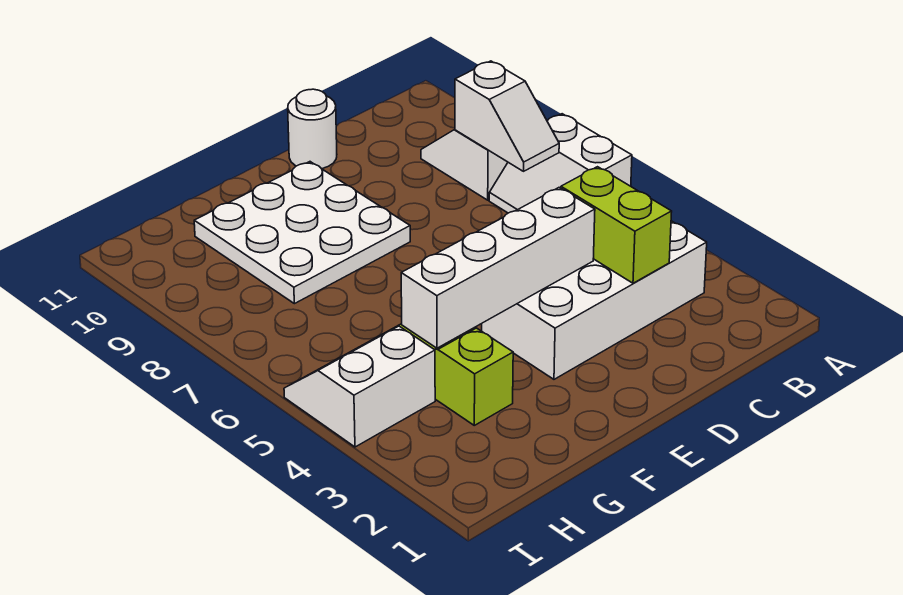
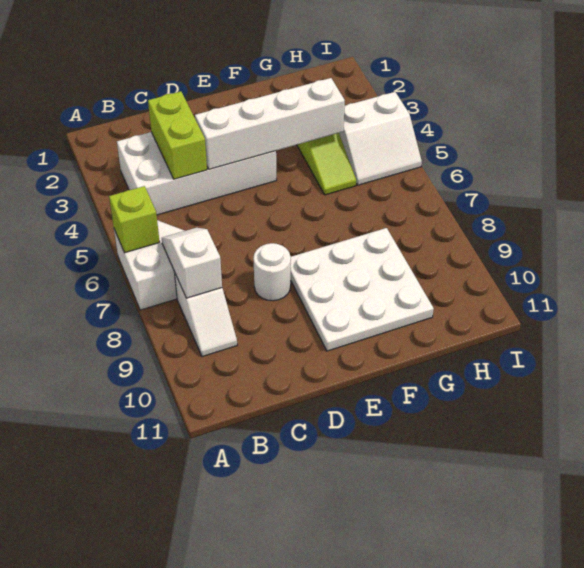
none -> lime 1x1 brick [109,186,160,253]
white 1x1 round brick [288,89,337,169] -> white 1x1 round brick moved to [253,243,291,301]

